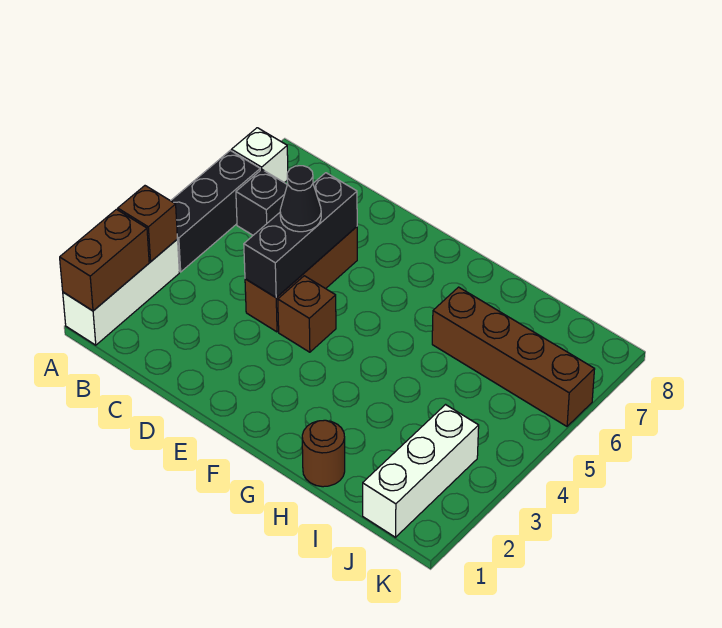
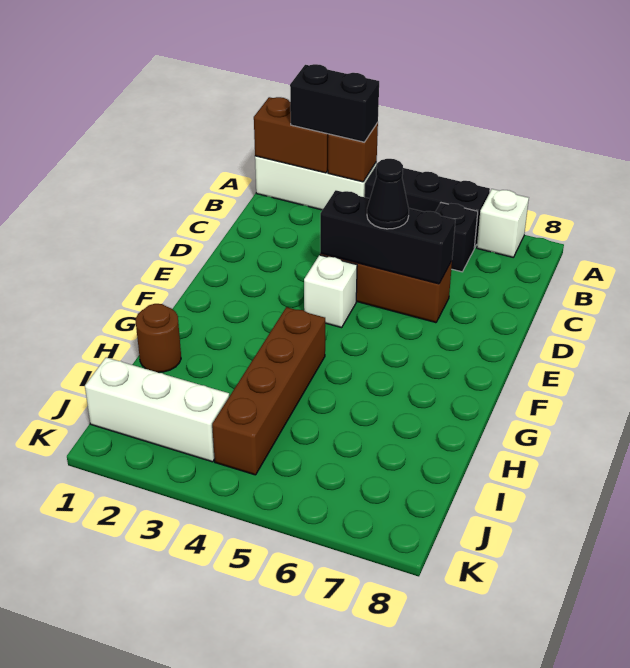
none -> black 1x2 brick [290,64,379,142]
brown 1x1 brick [278,276,336,352] -> white 1x1 brick [304,255,357,328]
brown 1x4 brick [432,287,595,426] -> brown 1x4 brick moved to [212,307,325,475]

